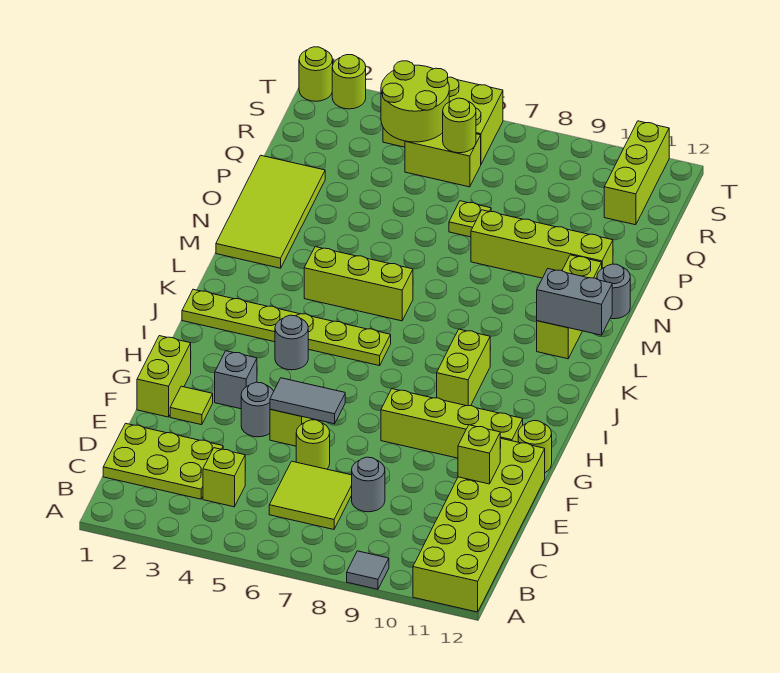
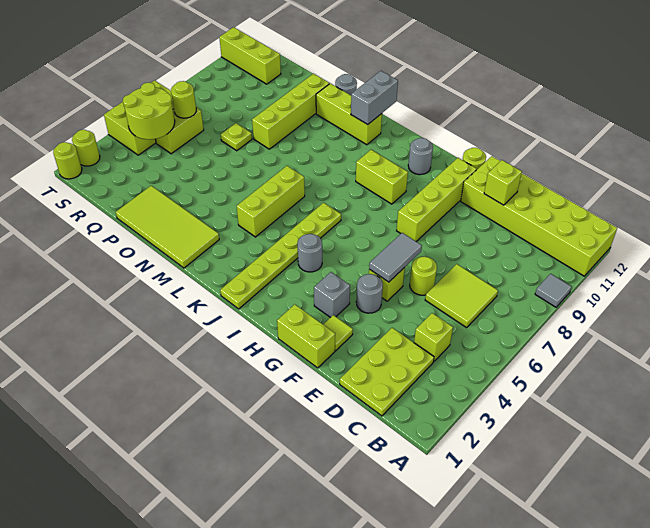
grey 1x1 round brick [352,457,385,512] -> grey 1x1 round brick moved to [408,138,433,175]

